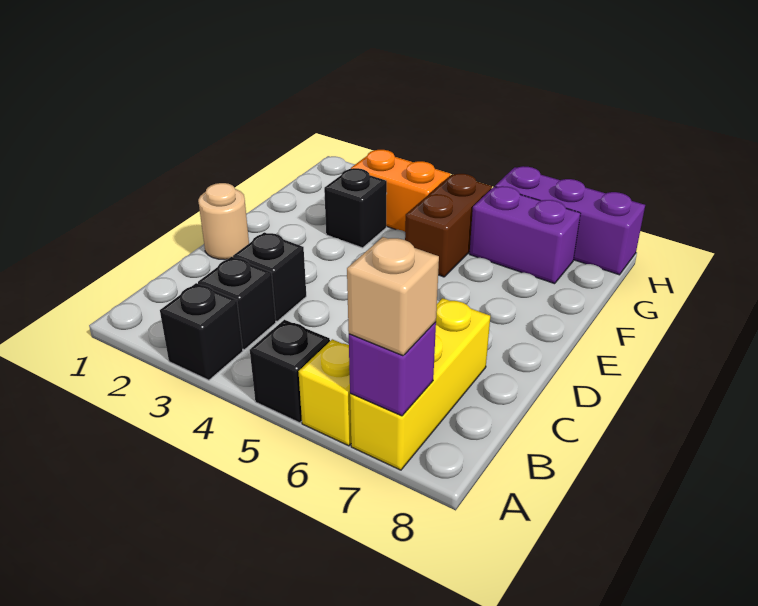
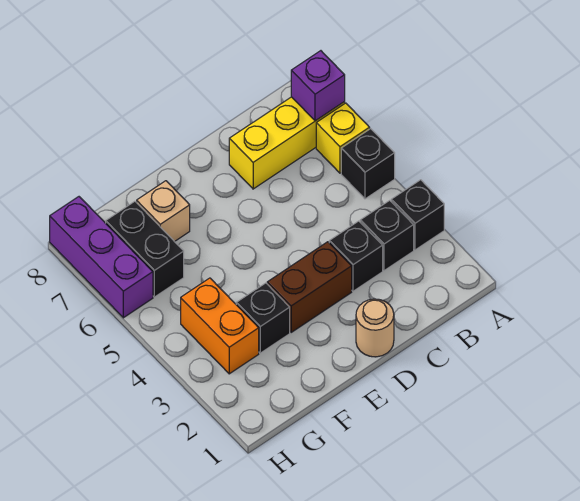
tan 1x1 brick [347,237,439,356] -> tan 1x1 brick moved to [137,181,190,242]
brown 1x2 brick [405,174,492,277] -> brown 1x2 brick moved to [267,242,352,332]
purple 1x2 brick [470,186,581,284] -> black 1x2 brick [106,201,184,297]

